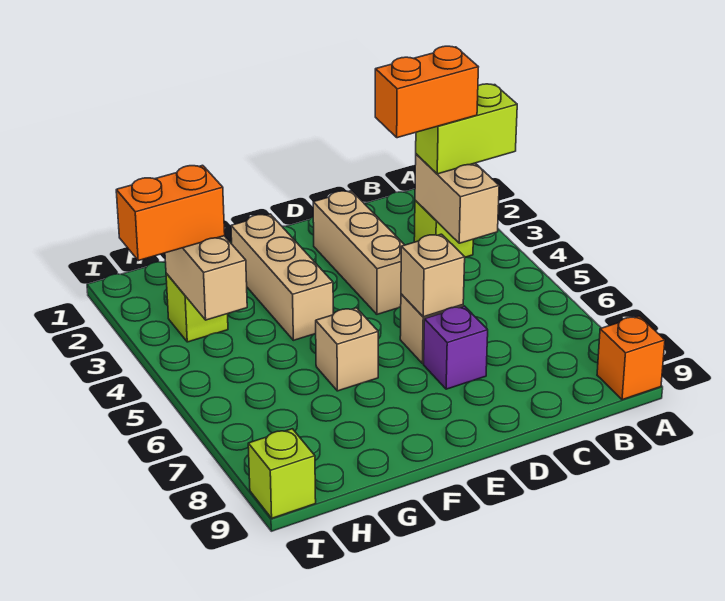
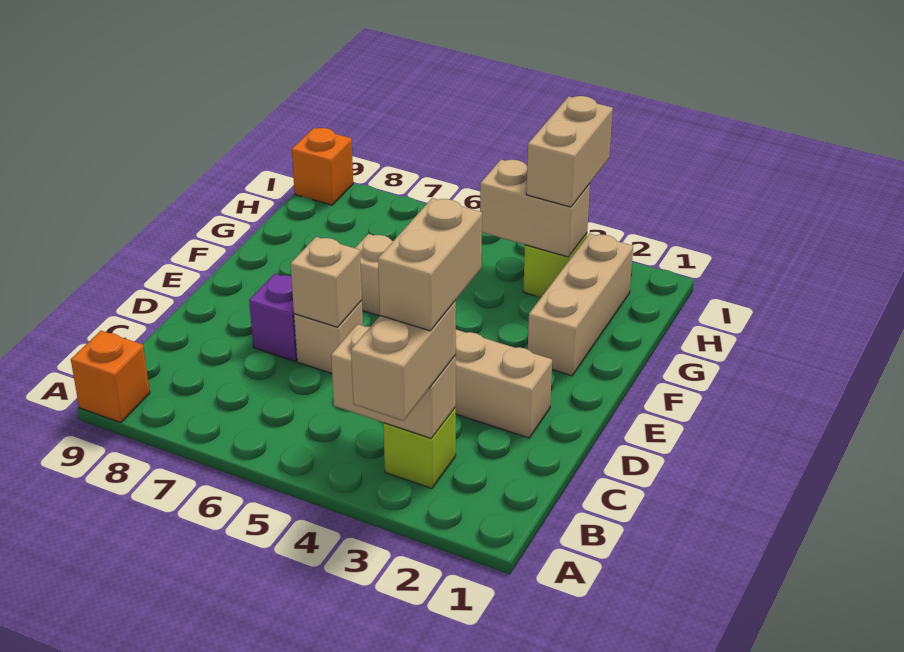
lime 1x2 brick [416,84,517,174] -> tan 1x2 brick [351,301,456,421]
orange 1x2 brick [375,46,478,138] -> tan 1x2 brick [378,198,482,331]
tan 1x3 brick [231,214,333,340] -> tan 1x3 brick turned to [528,234,633,376]
orange 1x2 brick [116,165,225,261] -> tan 1x2 brick [526,96,613,207]
lime 1x1 brick [248,429,316,518] -> orange 1x1 brick [292,128,353,205]

